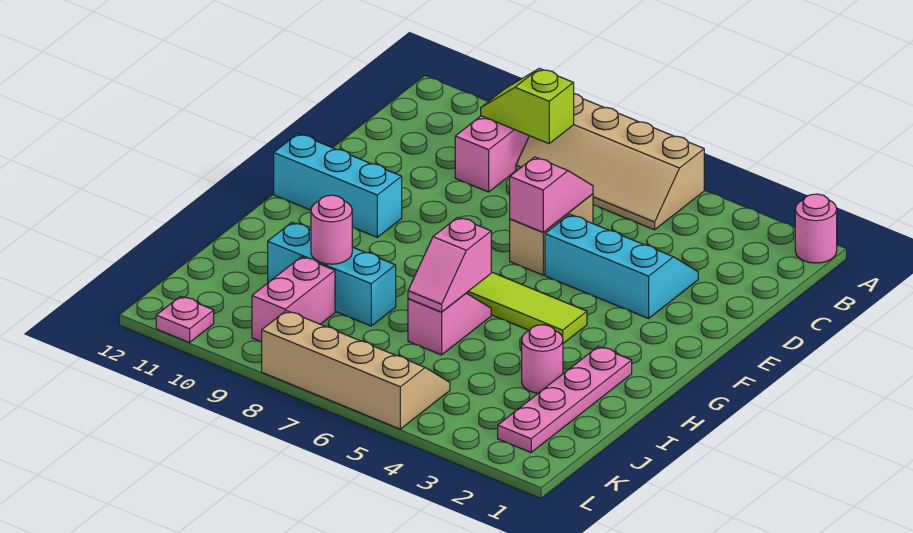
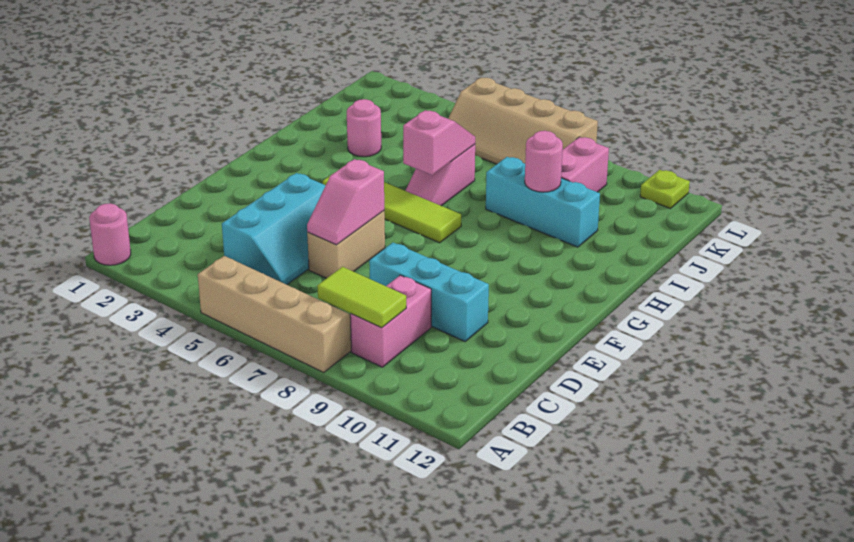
lime 1x2 slope [481,68,574,144] -> lime 1x2 tile [317,267,406,328]
cyan 2x3 slope [545,214,698,318] -> cyan 2x3 slope turned to [222,173,325,285]
cyan 1x3 brick [274,134,402,237] -> cyan 1x3 brick moved to [369,243,489,341]
pink 1x4 plate [498,346,632,452] -> none
pink 1x1 plate [156,296,214,343] -> lime 1x1 plate [640,170,690,208]

